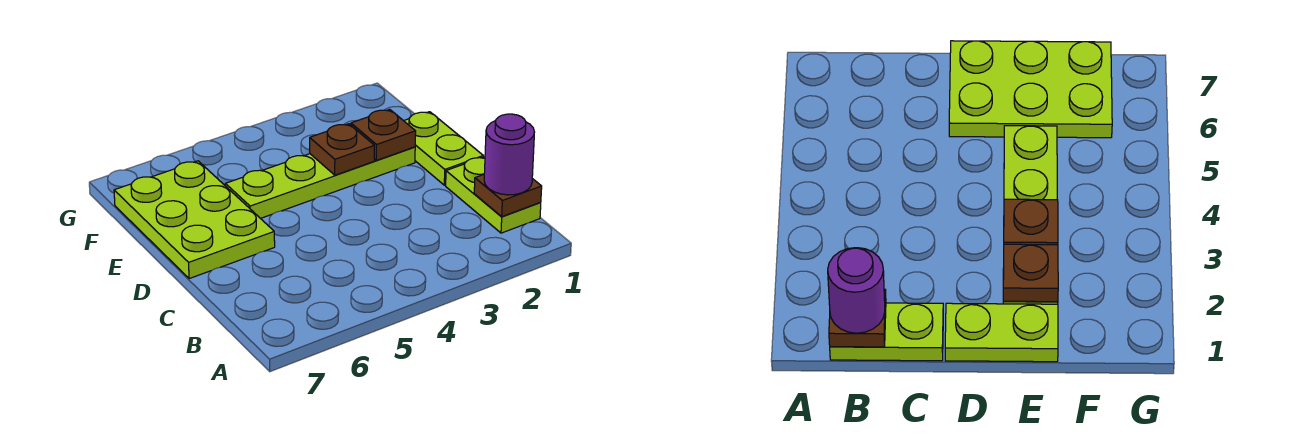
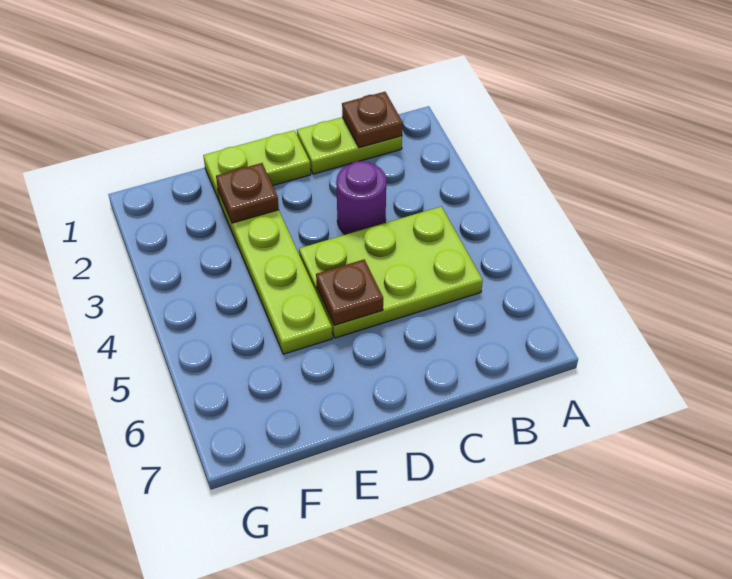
purple 1x1 round brick [484,114,534,195] -> purple 1x1 round brick moved to [336,161,386,235]
lime 2x3 plate [114,161,275,279] -> lime 2x3 plate moved to [299,207,483,338]
brown 1x1 plate [310,124,374,175] -> brown 1x1 plate moved to [316,260,383,325]

